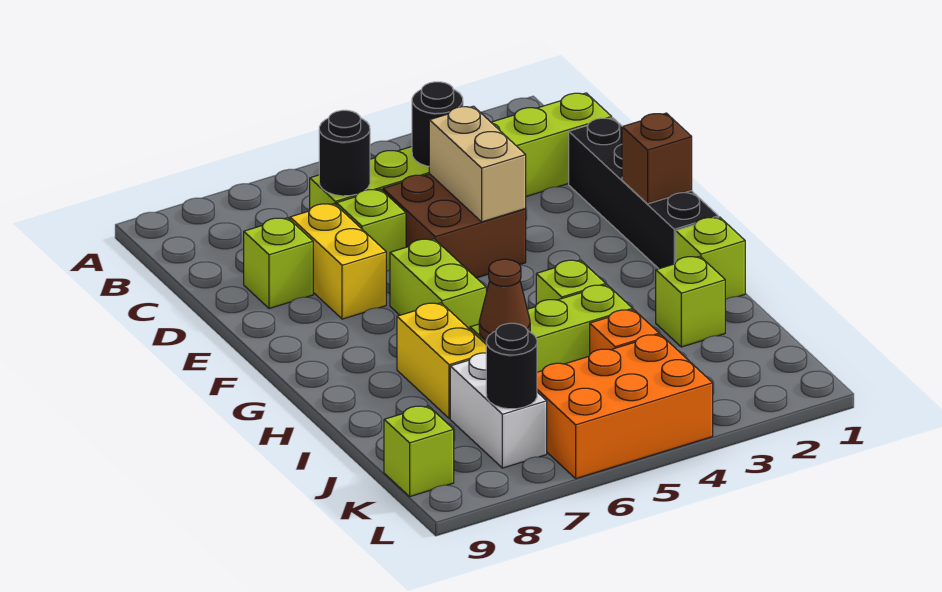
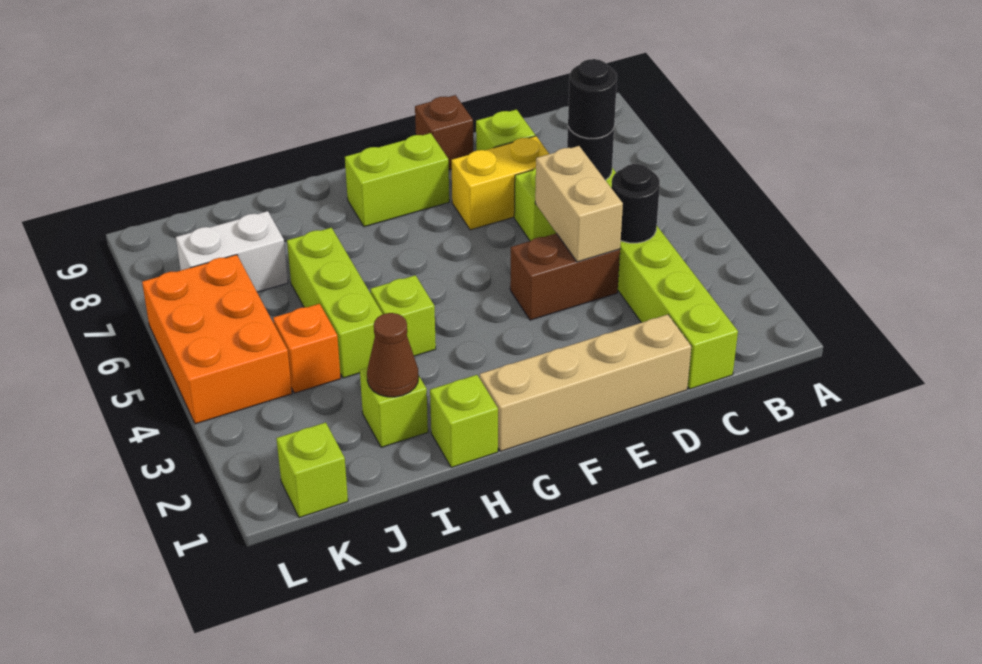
black 1x4 brick [569,118,718,269] -> tan 1x4 brick [480,315,691,451]
brown 2x2 brick [383,174,526,278] -> brown 1x2 brick [510,233,620,320]
tan 1x2 brick [429,106,526,222] -> tan 1x2 brick turned to [535,146,623,262]
brown 1x1 brick [622,113,692,204] -> brown 1x1 brick moved to [415,95,473,170]
lime 1x2 brick [390,239,486,329] -> lime 1x2 brick moved to [345,133,449,227]
yellow 1x2 brick [397,303,486,418] -> none
brown 1x1 cone [479,259,530,340] -> brown 1x1 cone moved to [367,313,419,397]
black 1x1 round brick [486,323,537,409] -> black 1x1 round brick moved to [568,59,617,138]
lime 1x1 brick [384,406,454,496] -> lime 1x1 brick moved to [276,422,348,518]

